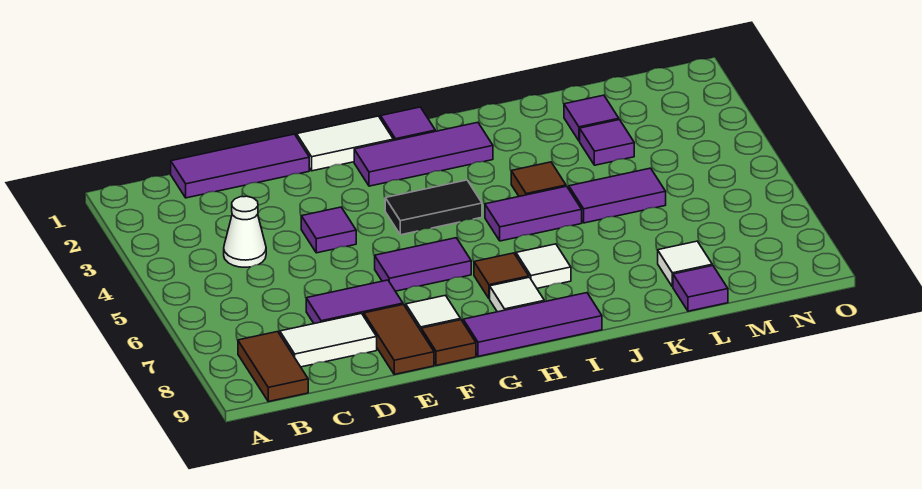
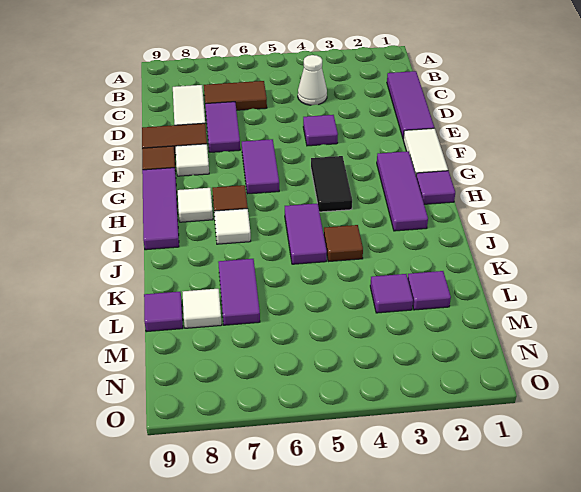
brown 1x2 tile [238,332,308,402] -> brown 1x2 tile moved to [204,81,267,110]
purple 1x2 tile [569,168,666,223] -> purple 1x2 tile moved to [218,259,260,325]

